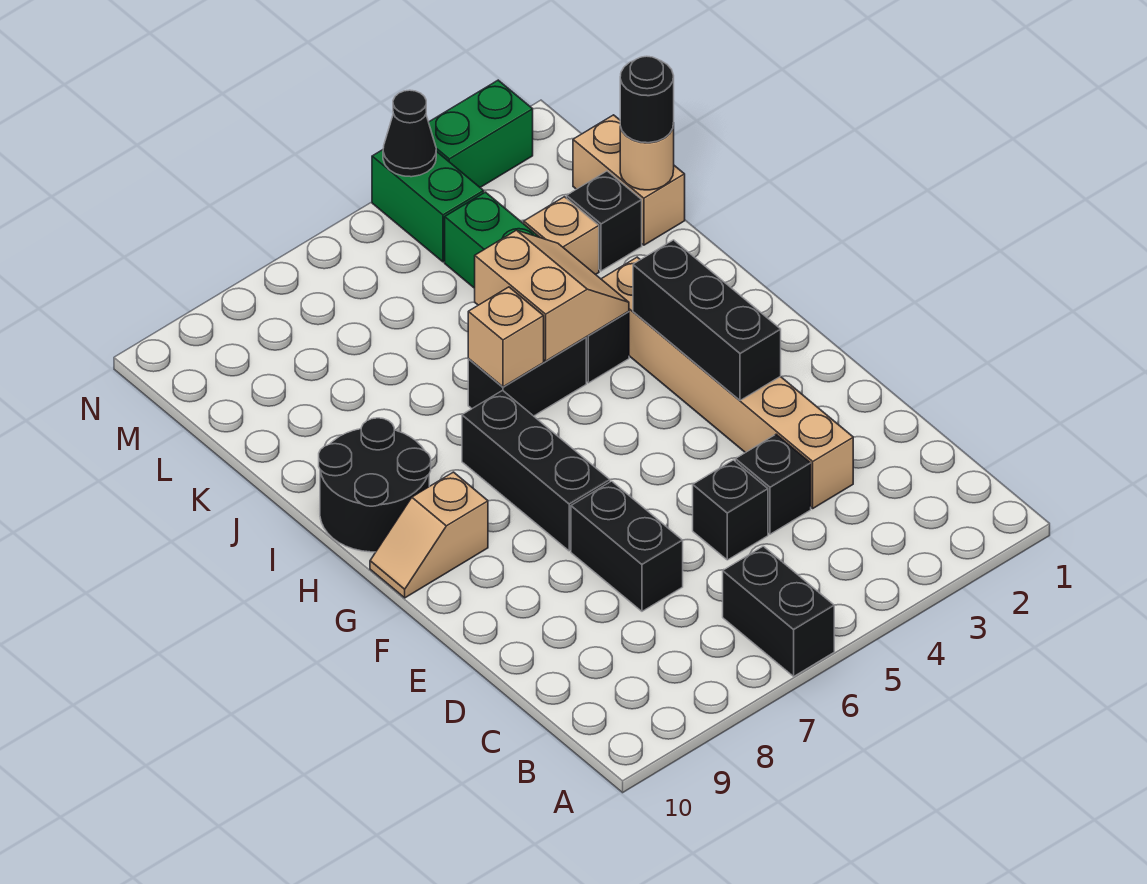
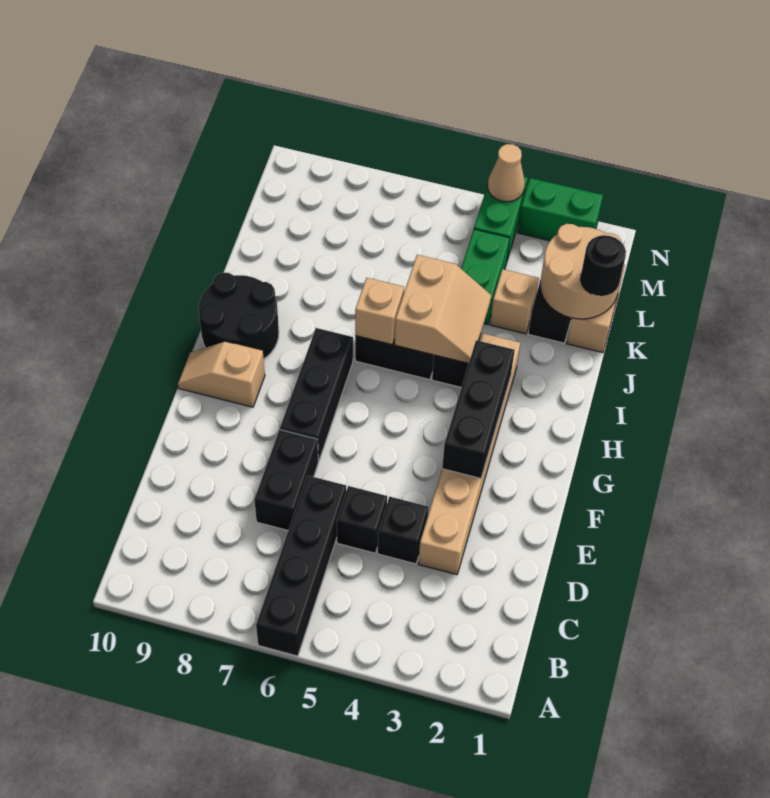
black 1x2 brick [723,546,834,676] -> black 1x4 brick [256,476,346,656]
tan 1x1 round brick [620,123,674,190] -> tan 2x2 round brick [540,224,624,319]
black 1x1 cone [383,90,436,177] -> tan 1x1 cone [488,144,525,202]

